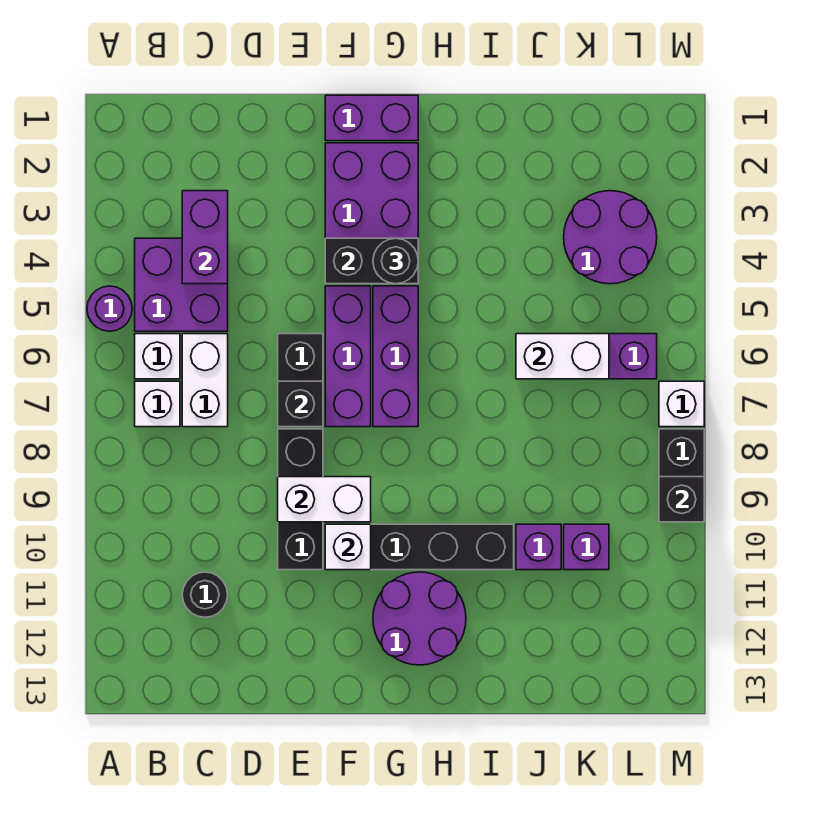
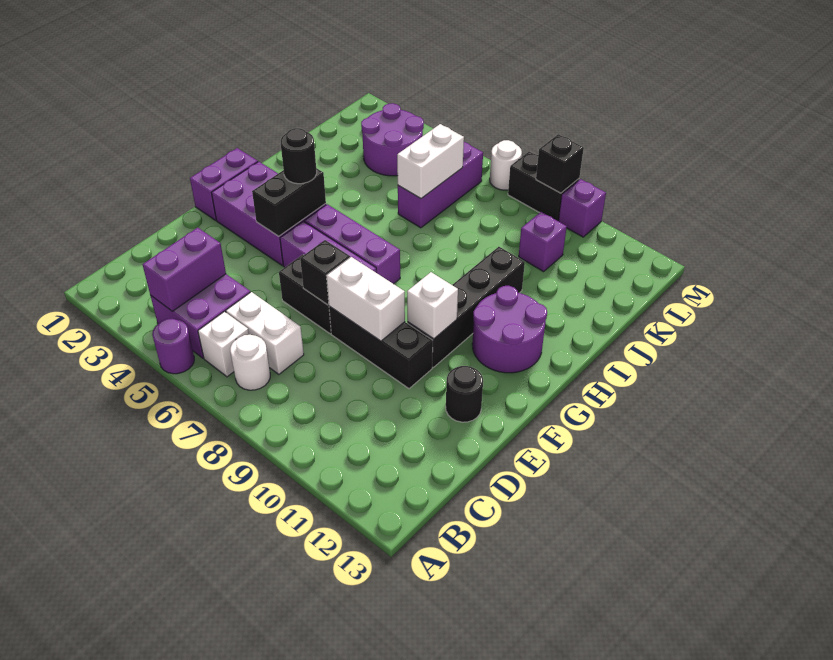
white 1x1 brick [135,381,180,427] -> white 1x1 round brick [230,335,270,390]
purple 1x2 brick [182,191,228,284] -> purple 1x2 brick turned to [143,228,226,311]
black 1x1 round brick [182,572,228,617] -> black 1x1 round brick moved to [446,366,483,422]
white 1x2 brick [278,477,371,522] -> white 1x2 brick turned to [327,257,405,341]
purple 1x1 brick [516,524,561,570] -> purple 1x1 brick moved to [559,179,606,237]
white 1x1 brick [659,381,704,427] -> white 1x1 round brick [490,140,522,190]

